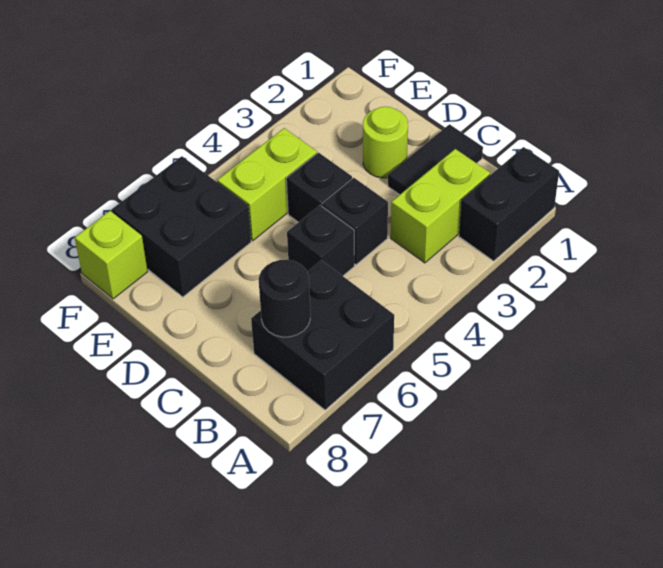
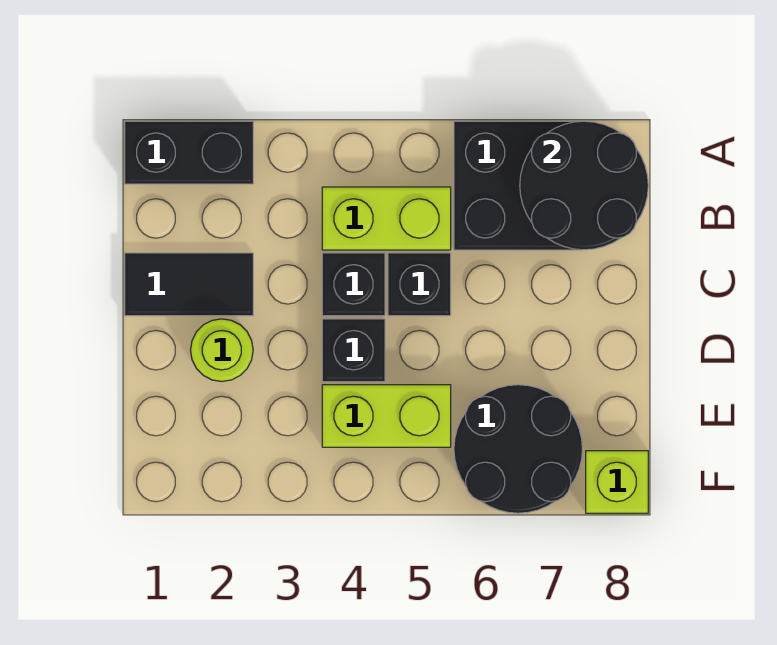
lime 1x2 brick [391,149,490,263] -> lime 1x2 brick moved to [322,187,451,250]
black 1x1 round brick [259,260,310,337] -> black 2x2 round brick [520,121,648,250]
black 2x2 brick [112,156,251,297] -> black 2x2 round brick [454,385,582,513]

